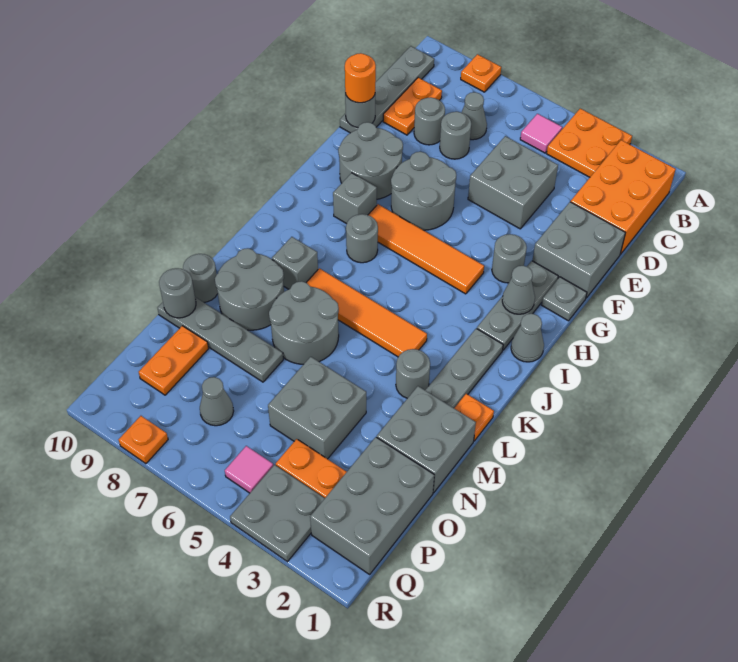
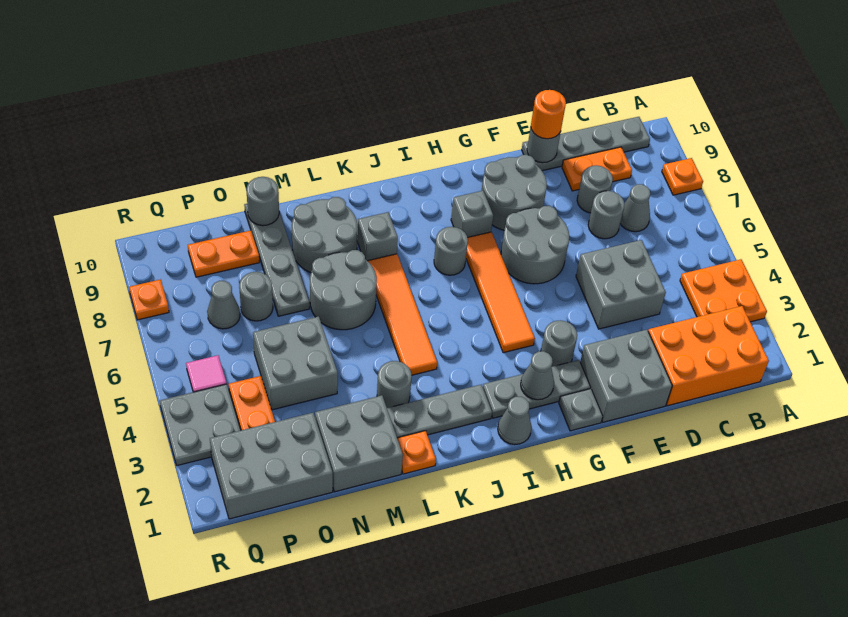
pink 1x1 tile [520,114,562,153] -> none
grey 1x1 round brick [183,254,218,302] -> grey 1x1 round brick moved to [239,272,273,321]

